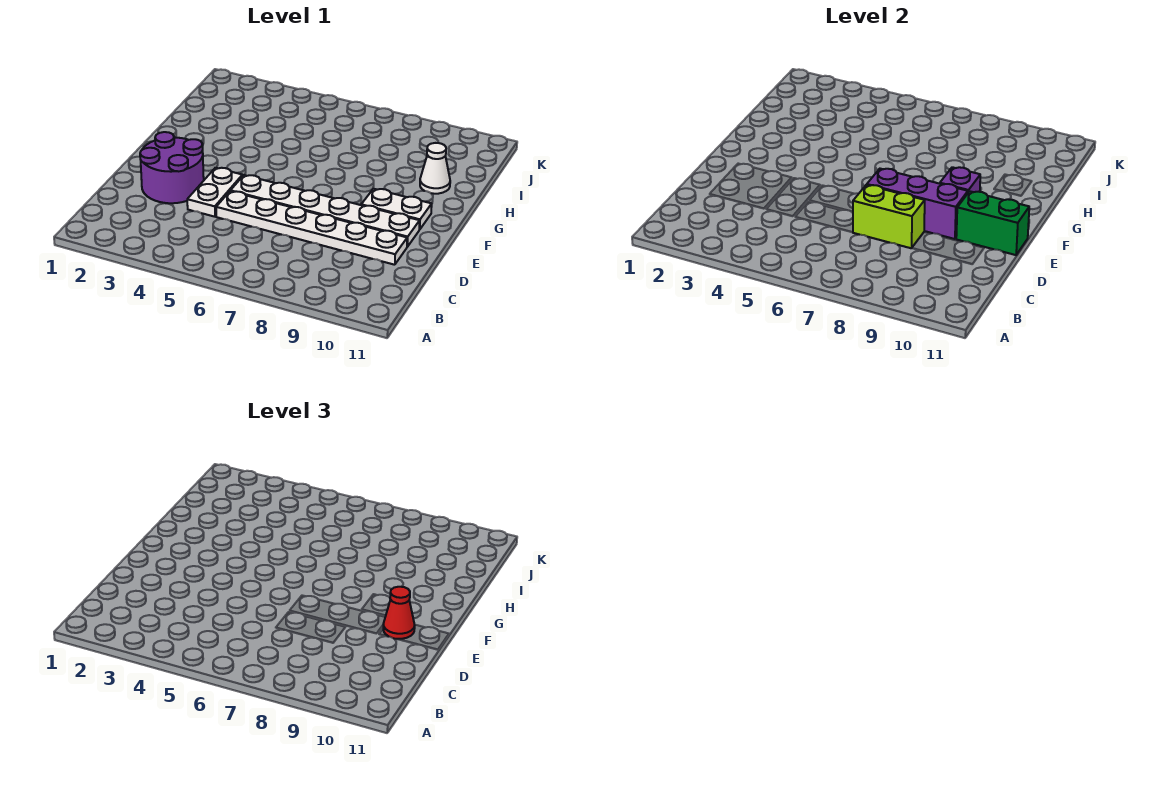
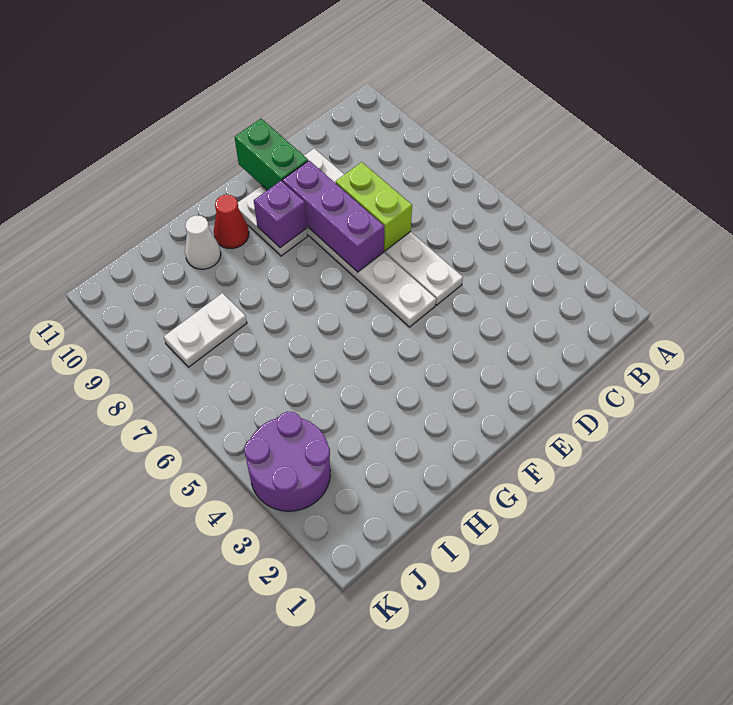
purple 2x2 round brick [140,132,204,203] -> purple 2x2 round brick moved to [244,412,330,511]
white 1x2 plate [187,168,242,217] -> white 1x2 plate moved to [164,293,247,367]
red 1x1 cone [383,587,415,639] -> red 1x1 cone moved to [214,195,249,249]

